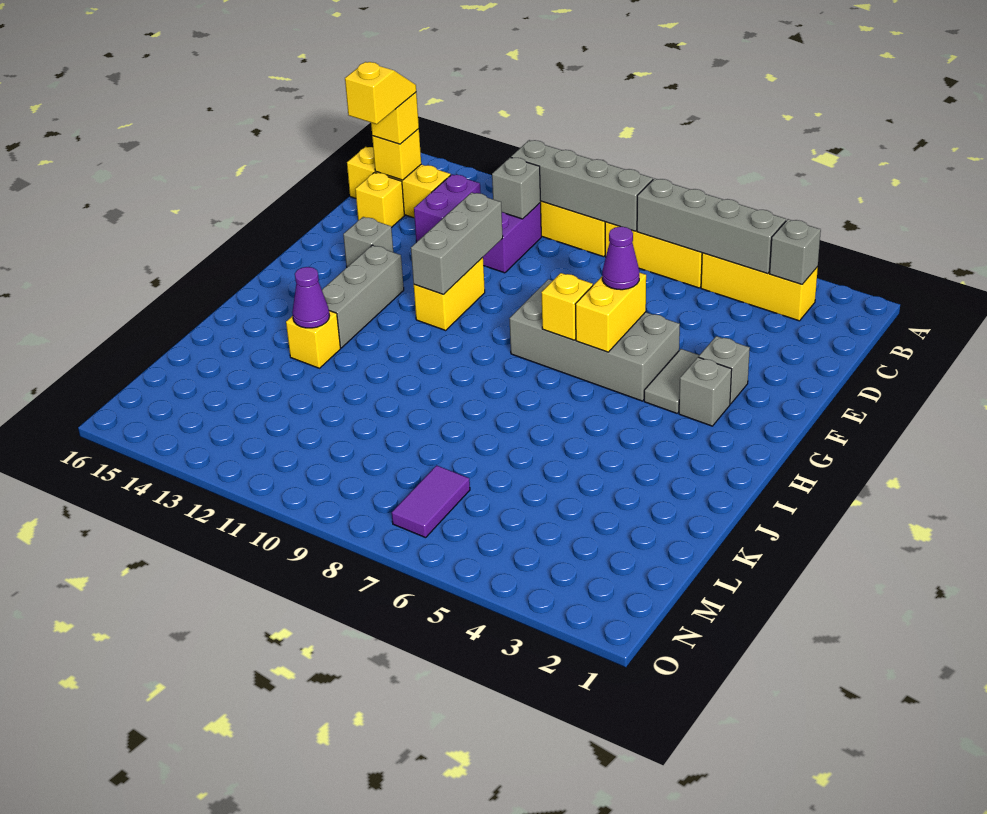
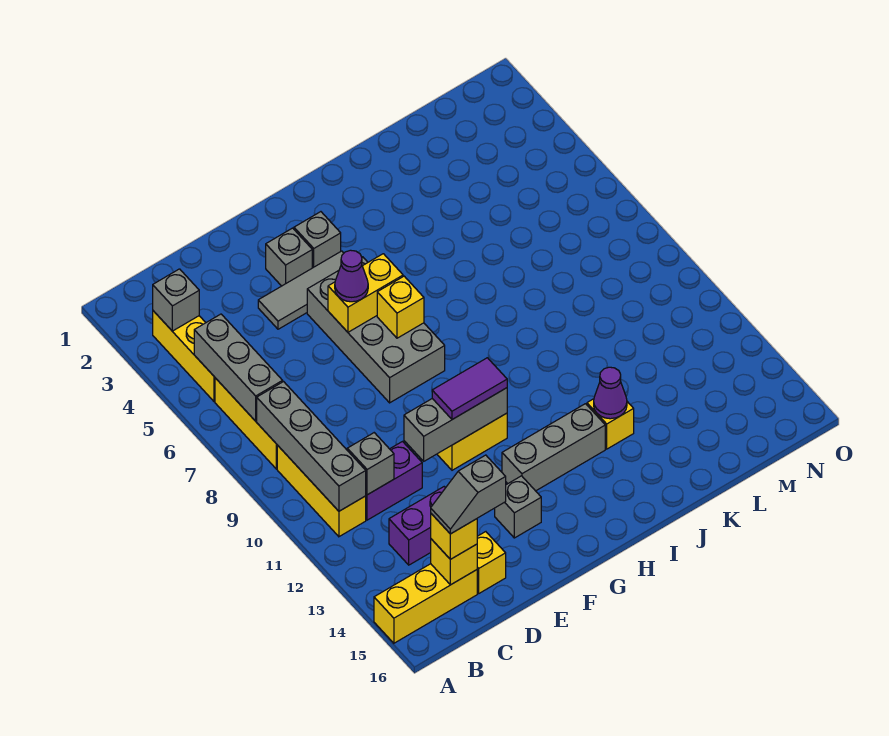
grey 1x4 brick [637,179,786,274] -> grey 1x3 brick [194,314,283,421]
yellow 1x3 brick [347,147,451,218] -> yellow 1x3 brick turned to [374,564,477,643]
yellow 1x2 slope [345,62,416,124] -> grey 1x2 slope [431,455,506,534]
grey 1x2 tile [644,349,699,413] -> grey 1x3 tile [258,251,344,329]
purple 1x2 tile [392,465,470,538] -> purple 1x2 tile moved to [432,358,507,419]

